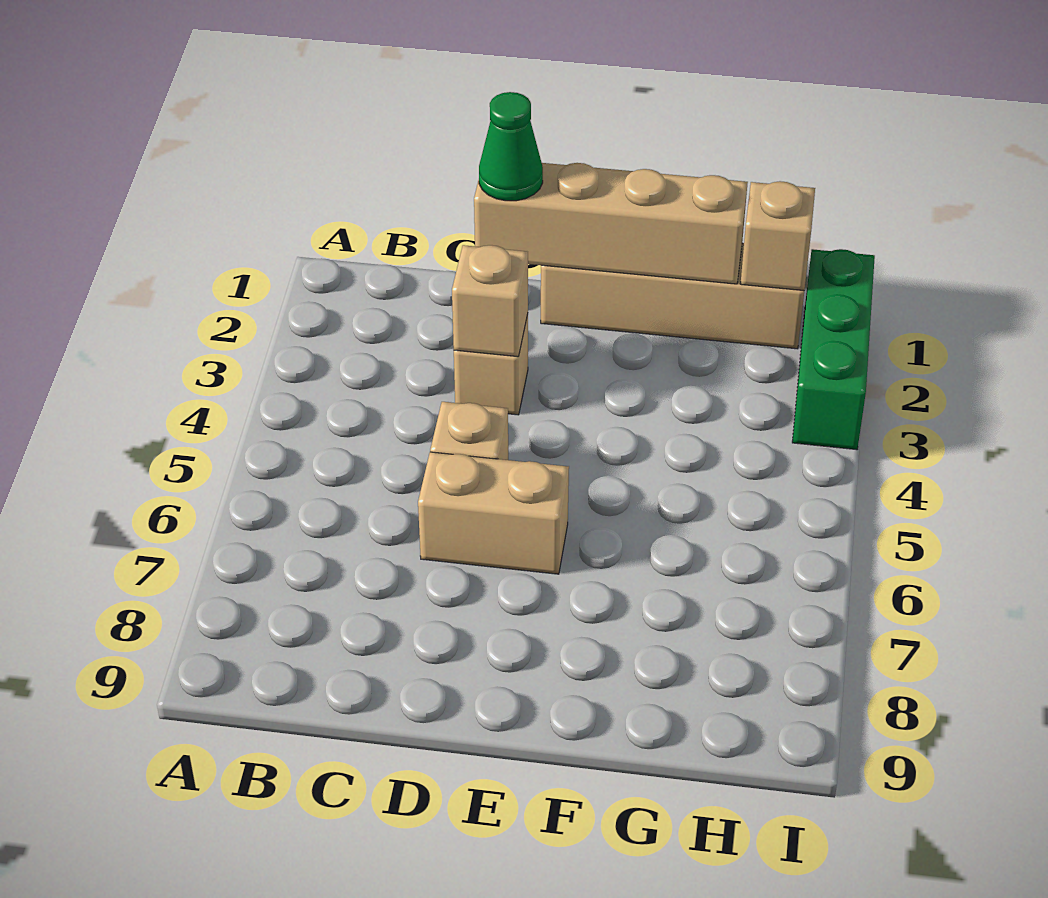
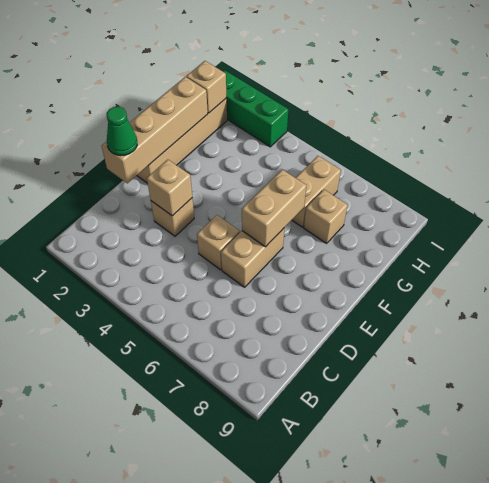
none -> tan 1x2 brick [242,170,306,247]
none -> tan 1x2 brick [292,156,341,227]
none -> tan 1x1 brick [304,190,348,243]

